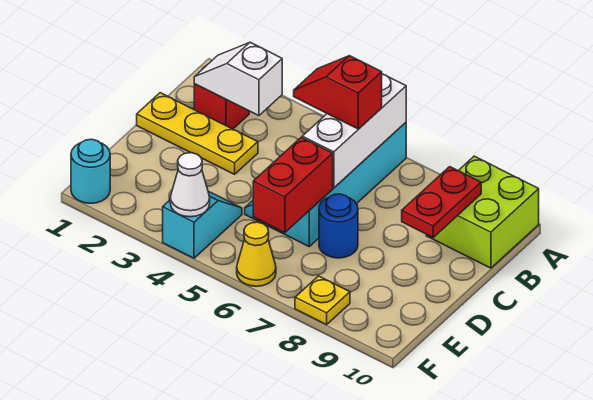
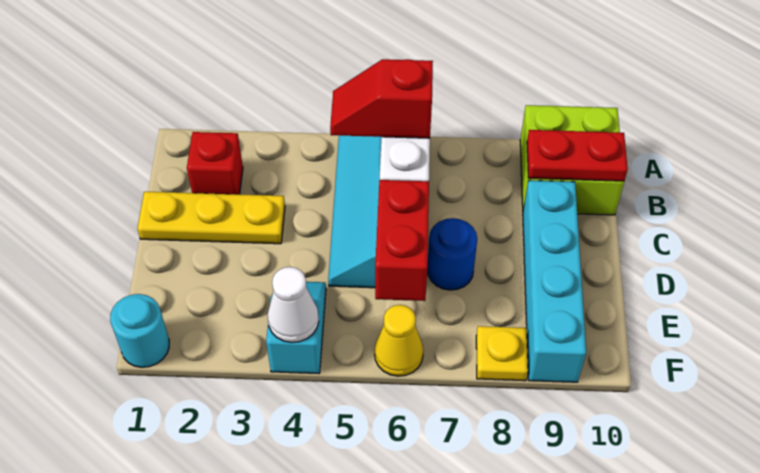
white 1x2 slope [194,42,282,116] -> none
red 1x2 plate [402,167,481,237] -> red 1x2 plate turned to [527,130,628,181]
none -> cyan 1x4 brick [523,180,586,382]

